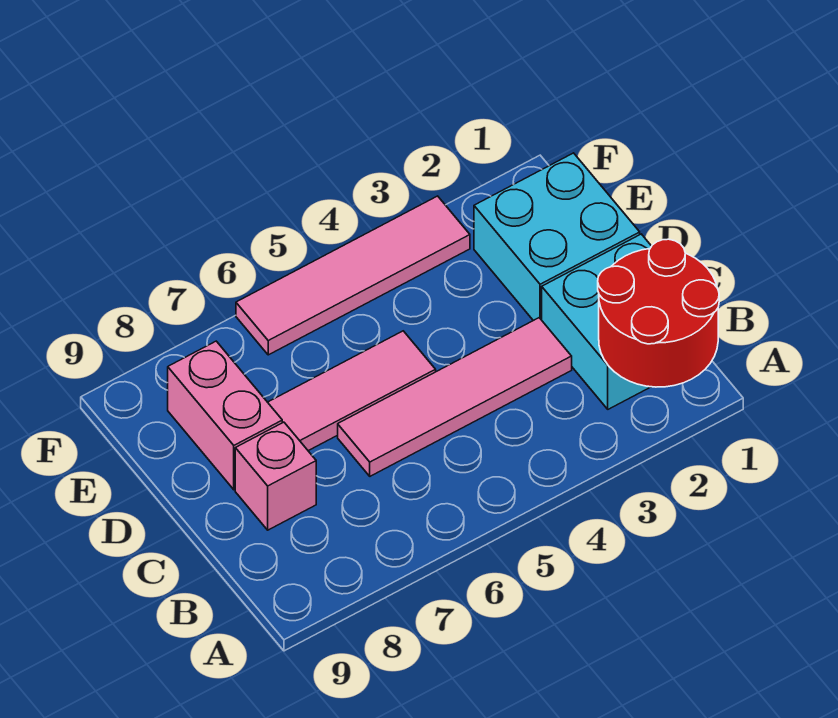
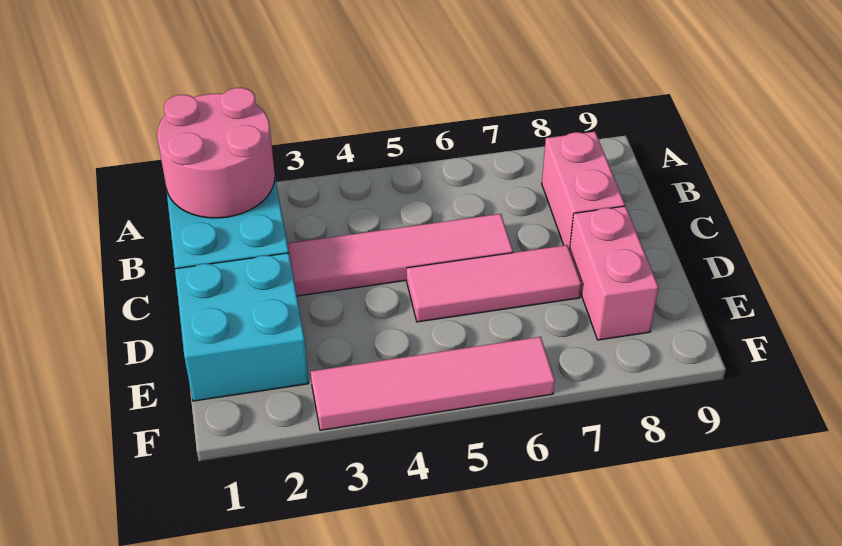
red 2x2 round brick [598,239,719,387] -> pink 2x2 round brick [157,88,275,218]
pink 1x1 brick [235,422,316,530] -> pink 1x2 brick [542,132,625,250]

